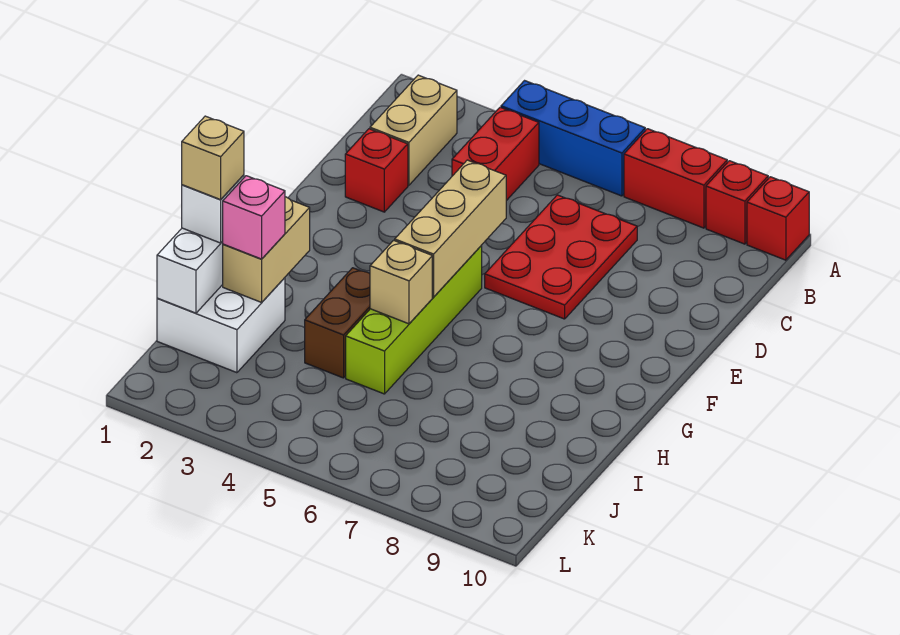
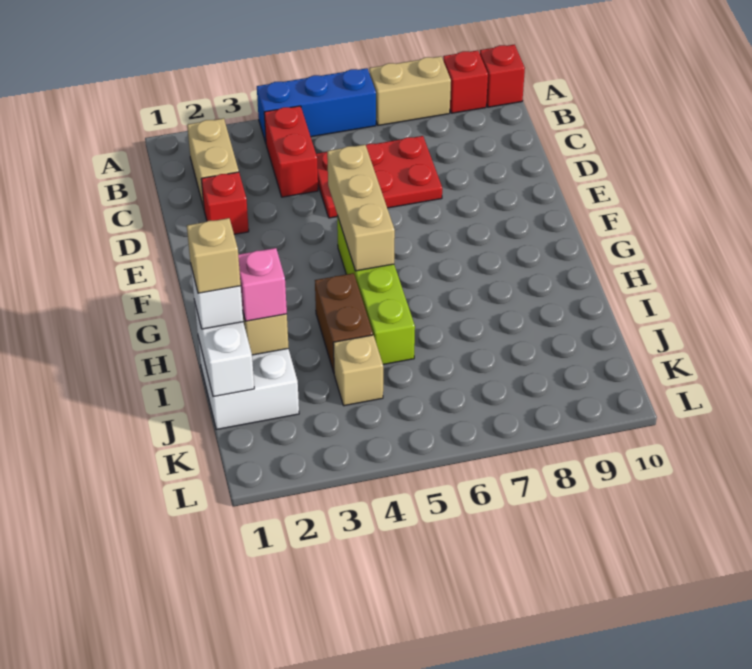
red 1x2 brick [624,129,727,228] -> tan 1x2 brick [369,56,451,125]
red 2x3 plate [485,195,637,319] -> red 2x3 plate turned to [316,136,442,218]
tan 1x1 brick [370,240,432,324] -> tan 1x1 brick moved to [333,335,383,406]

